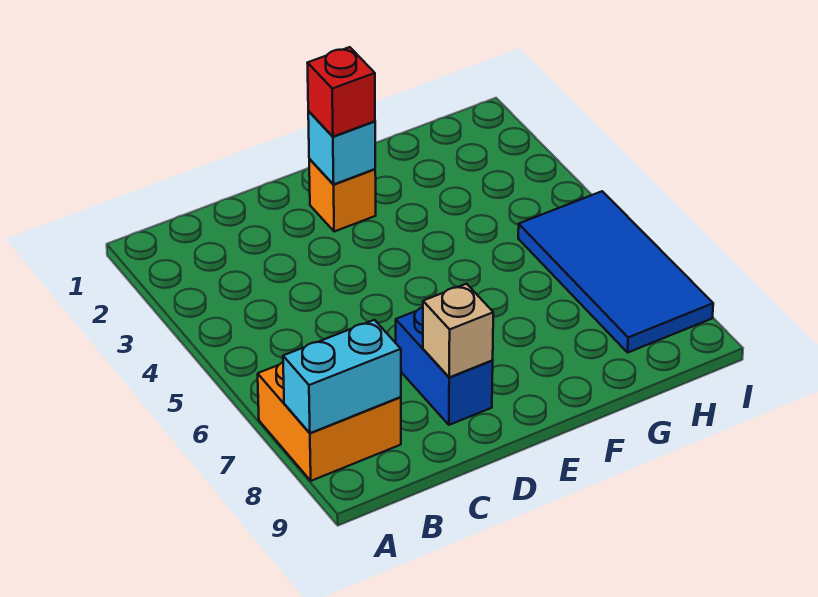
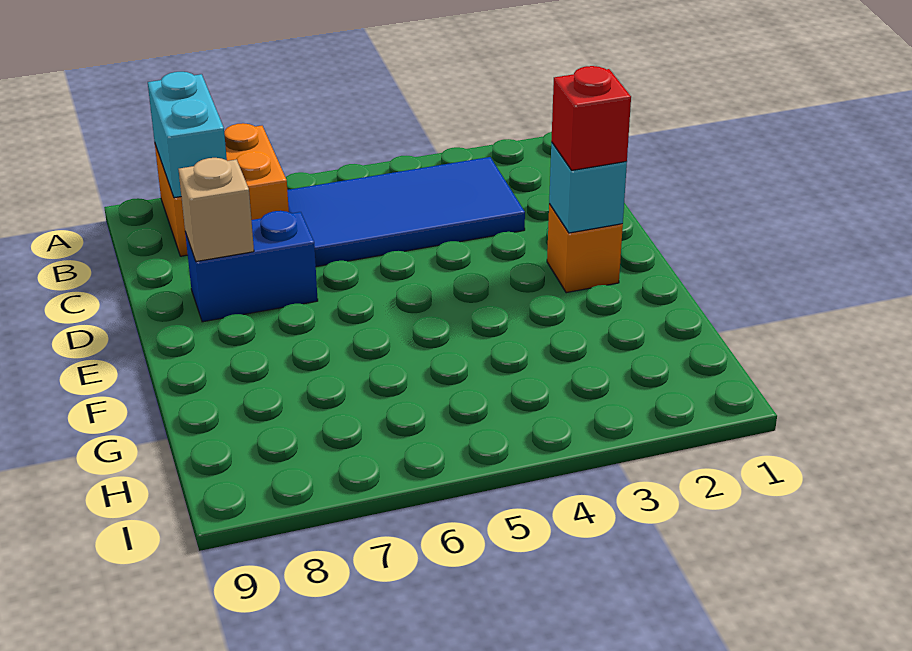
blue 2x4 tile [518,191,713,352] -> blue 2x4 tile moved to [287,157,525,267]

